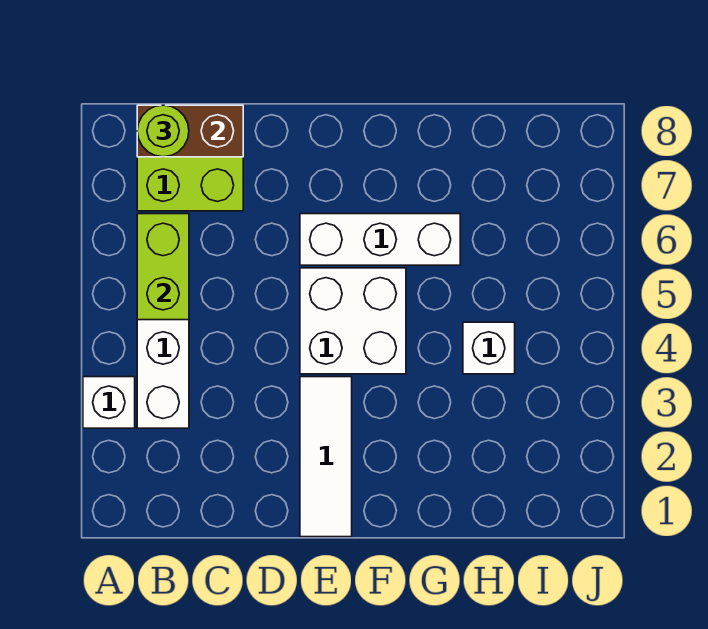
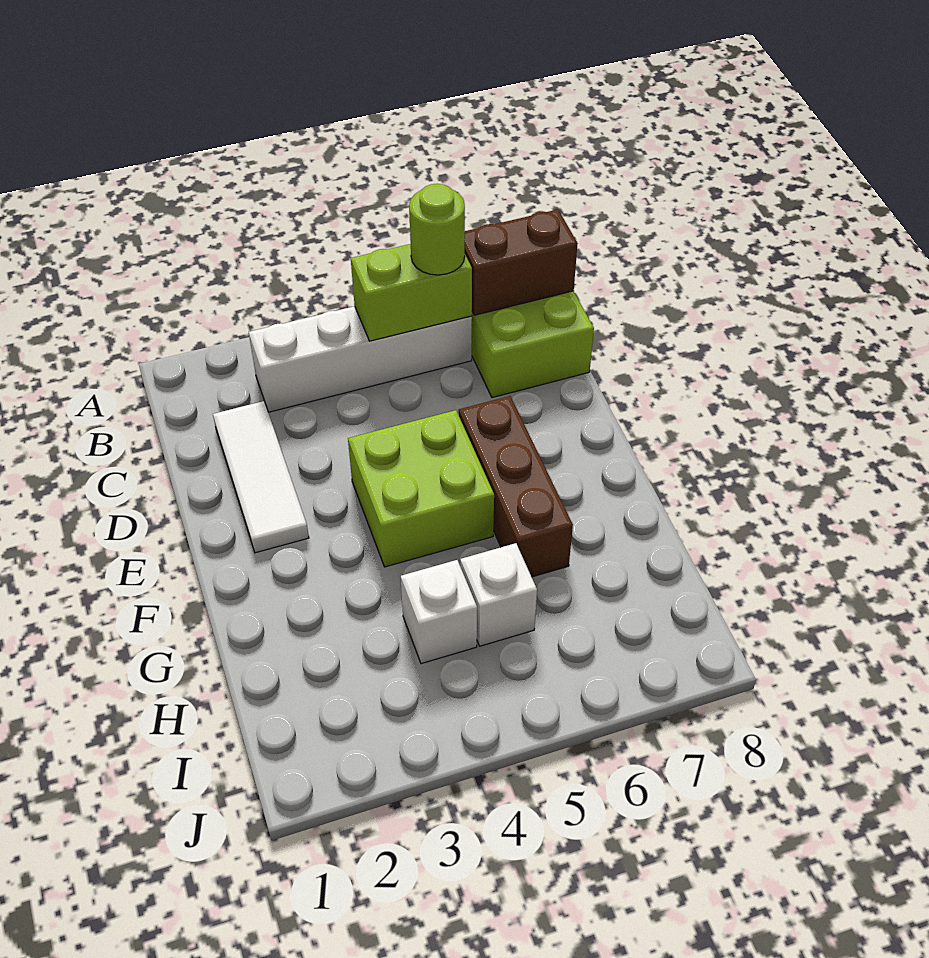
white 1x1 brick [83,377,135,428] -> white 1x1 brick moved to [460,543,537,646]
brown 1x2 brick [137,105,243,157] -> brown 1x2 brick turned to [465,210,578,315]
lime 1x1 round brick [137,105,189,157] -> lime 1x1 round brick moved to [409,184,465,275]
white 1x3 tile [300,377,352,537] -> white 1x3 tile turned to [213,401,309,553]
white 2x2 brick [300,268,406,374] -> lime 2x2 brick [348,410,494,567]
white 1x3 brick [300,214,460,265] -> brown 1x3 brick [459,396,573,577]

